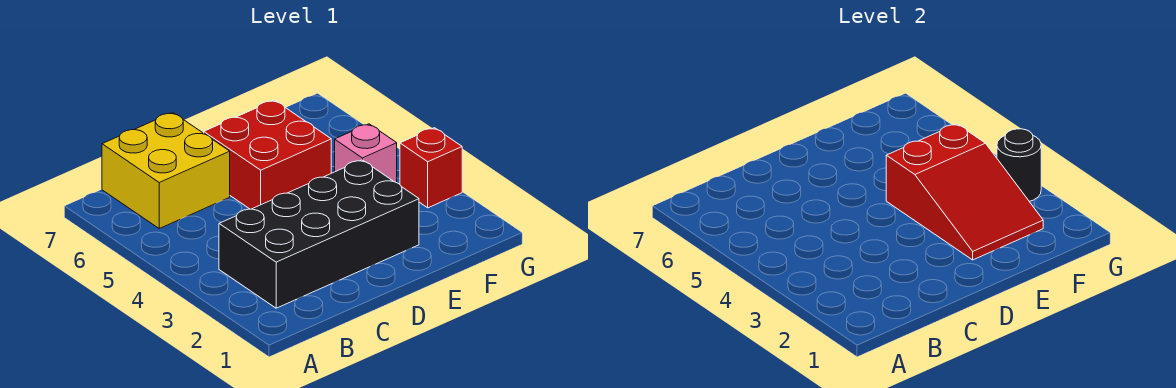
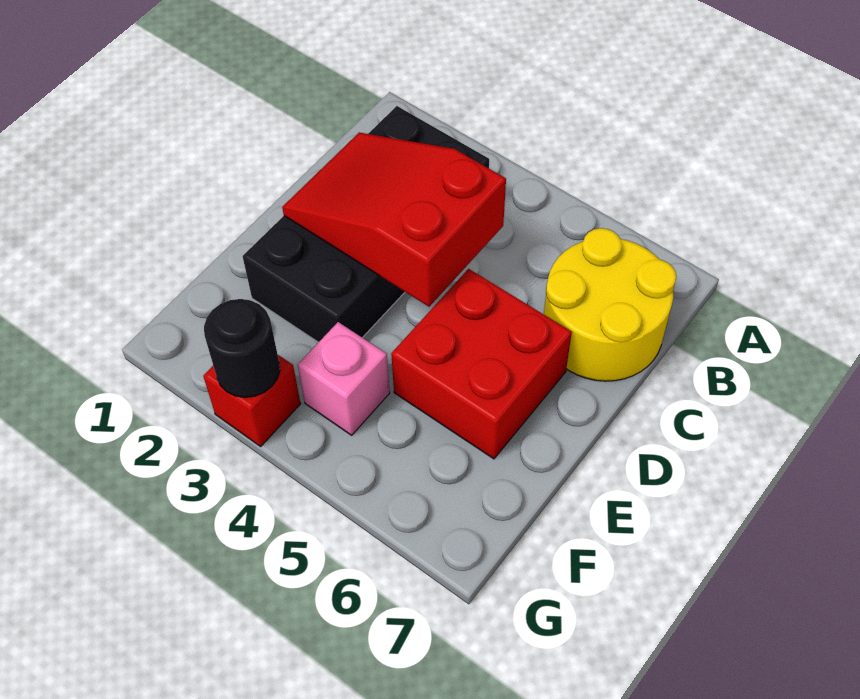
yellow 2x2 brick [102,112,230,228] -> yellow 2x2 round brick [544,228,676,381]
red 2x3 slope [886,124,1043,260] -> red 2x3 slope moved to [282,132,506,307]

